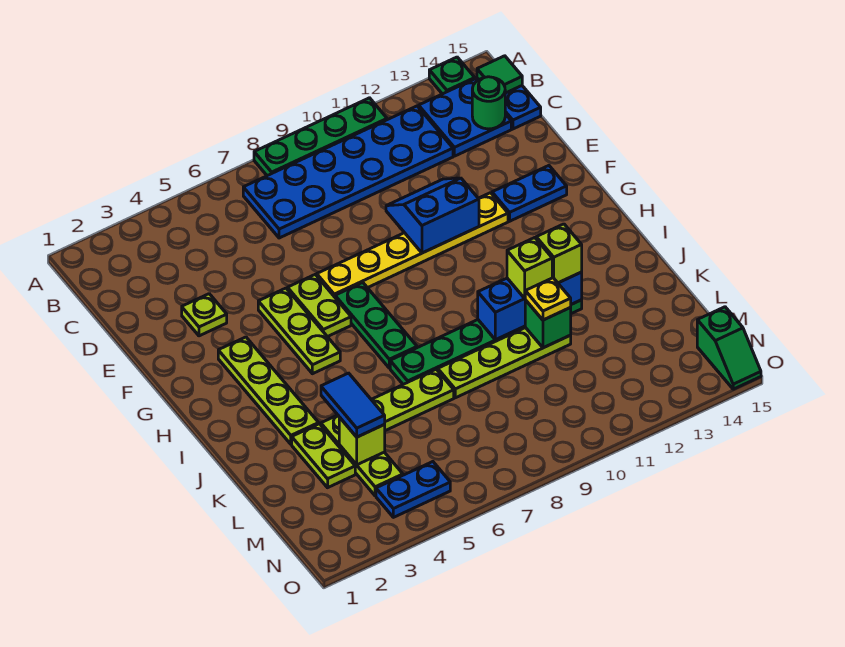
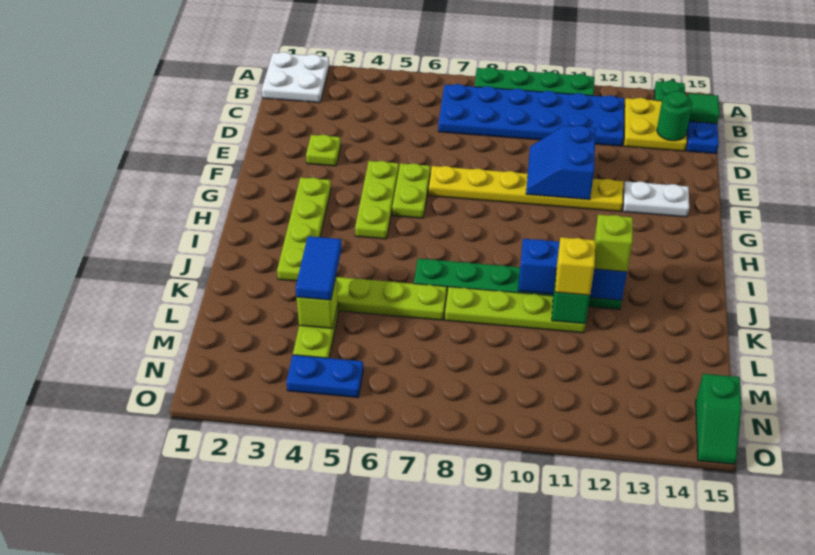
none -> white 2x2 plate [262,52,329,103]
blue 2x2 plate [419,79,511,156] -> yellow 2x2 plate [624,98,687,151]
blue 2x2 slope [386,178,479,253] -> blue 2x2 slope turned to [526,125,596,200]
blue 1x2 plate [492,166,567,221] -> white 1x2 plate [623,181,689,217]
green 1x3 plate [335,283,417,368] -> none
lime 1x1 brick [507,238,552,298] -> none
lime 1x2 plate [292,424,355,488] -> none
yellow 1x1 plate [525,278,571,320] -> yellow 1x1 brick [555,237,595,295]

